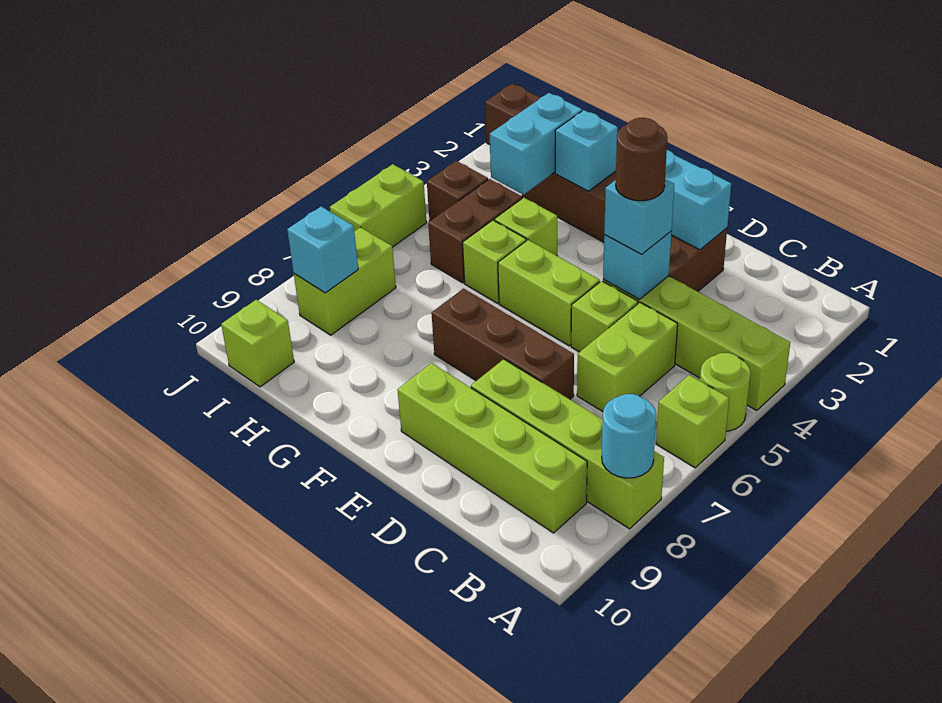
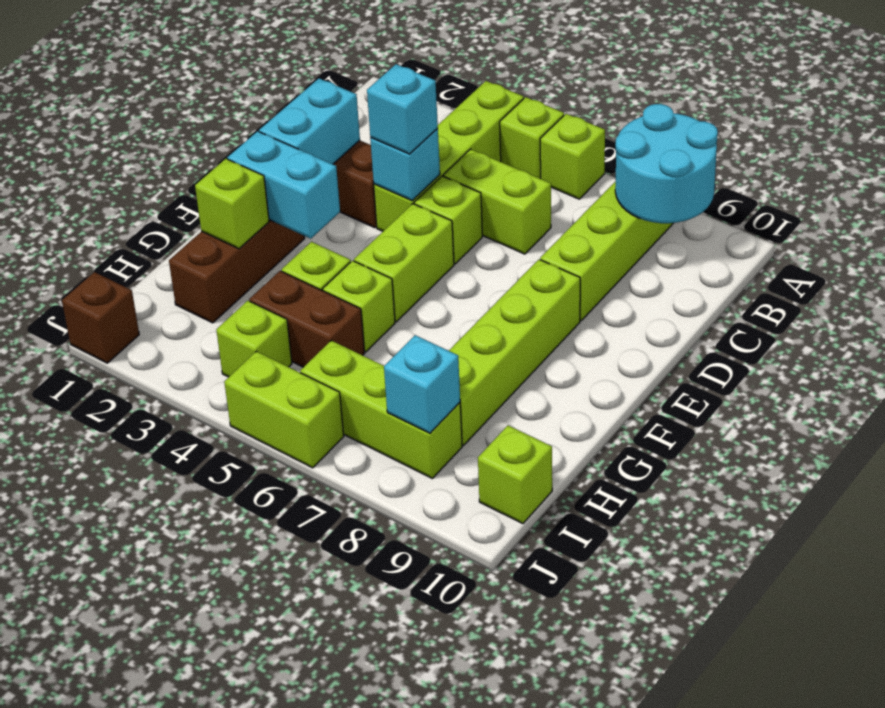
lime 1x1 round brick [700,353,750,431] -> lime 1x1 brick [500,97,564,179]
cyan 1x1 round brick [602,394,656,478] -> cyan 2x2 round brick [615,104,718,223]
lime 1x4 brick [398,363,587,533] -> lime 1x4 brick moved to [449,259,580,445]
brown 1x1 round brick [616,118,667,201] -> none
brown 1x3 brick [432,288,574,399] -> none
cyan 1x1 brick [555,110,618,191] -> lime 1x1 brick [195,159,269,249]
cyan 1x2 brick [490,93,582,195] -> cyan 1x2 brick moved to [227,131,340,239]
brown 1x1 brick [427,161,488,221] -> lime 1x1 brick [216,301,292,377]
lime 1x2 brick [294,227,396,335] -> lime 1x3 brick [300,341,462,478]

